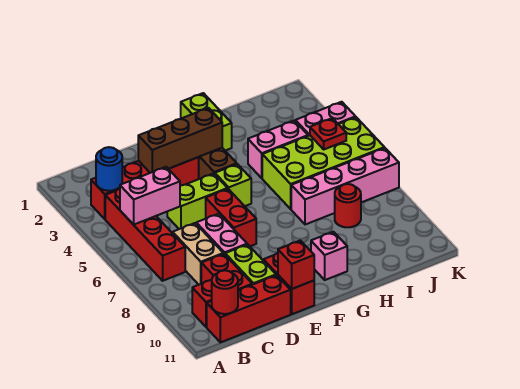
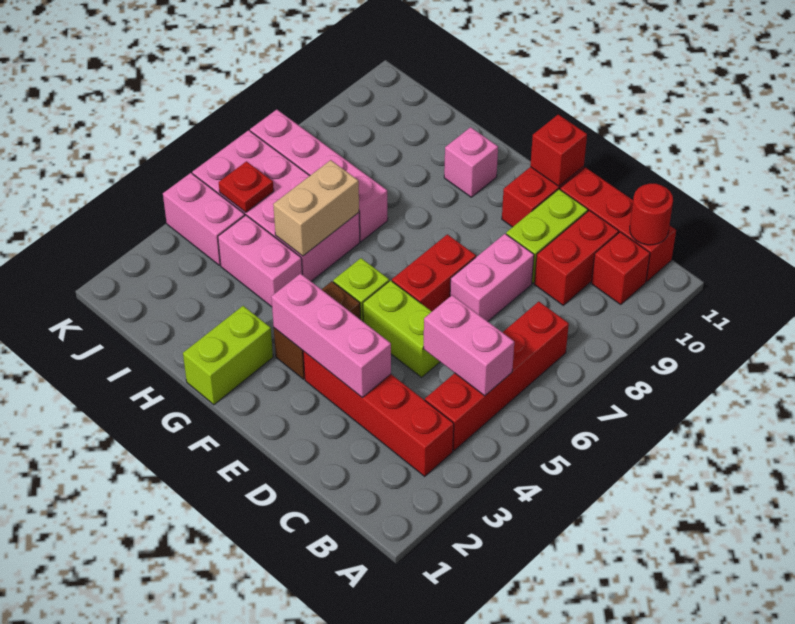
blue 1x1 round brick [96,147,122,191] -> none
tan 1x2 brick [173,223,223,285] -> tan 1x2 brick moved to [273,160,359,256]
brown 1x3 brick [138,108,222,173] -> pink 1x3 brick [271,274,391,397]
lime 2x4 brick [262,117,384,209] -> pink 2x4 brick [192,130,360,281]
red 1x1 round brick [335,184,361,227] -> none

